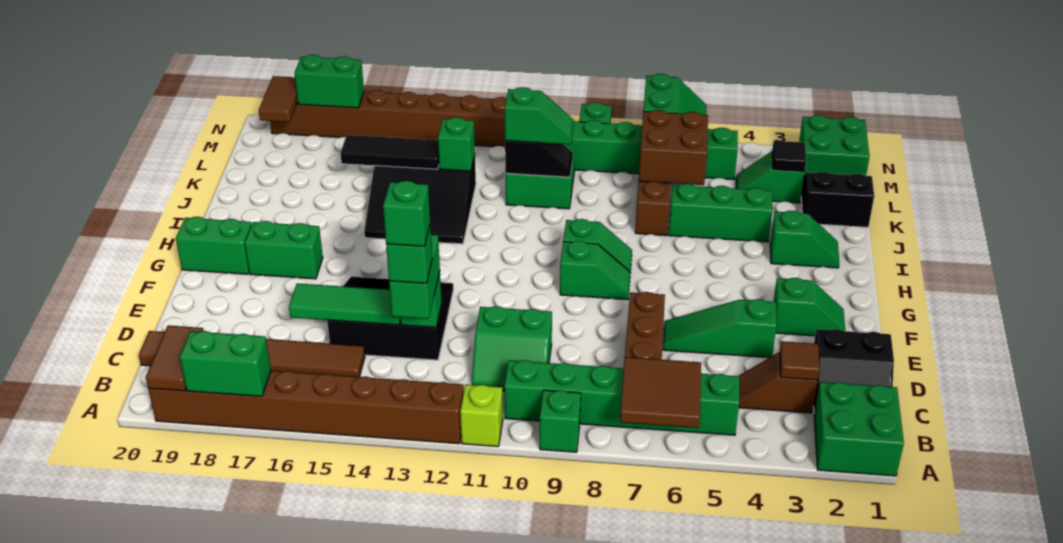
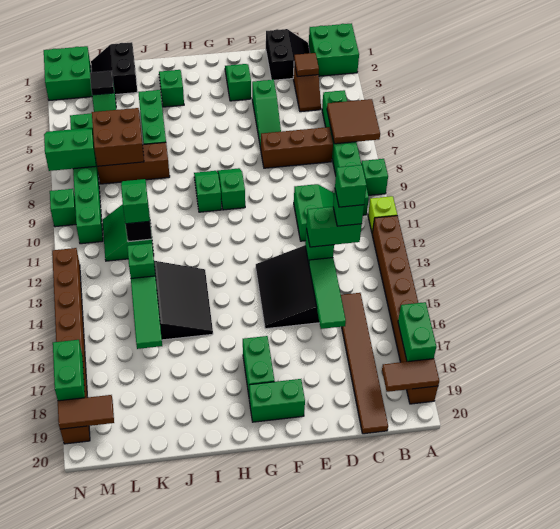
green 1x2 brick [176,217,251,274] -> green 1x2 brick turned to [249,379,305,422]
black 1x3 tile [341,135,439,169] -> green 1x3 tile [131,276,162,349]

